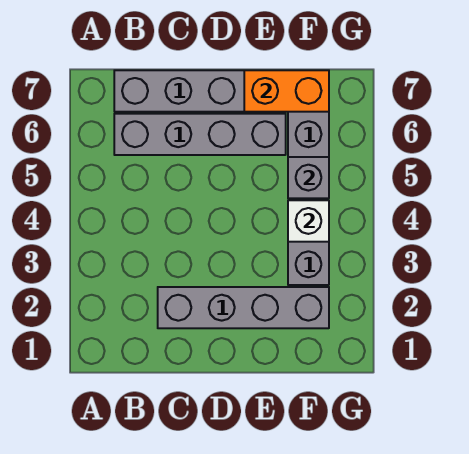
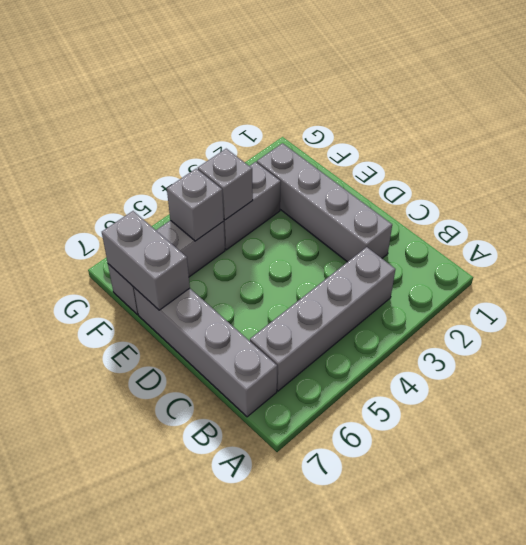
grey 1x4 brick [114,114,286,155] -> grey 1x4 brick turned to [250,247,395,391]
orange 1x2 brick [244,70,329,112] -> grey 1x2 brick [102,211,190,310]
white 1x1 brick [288,200,329,242] -> grey 1x1 brick [198,149,253,220]

